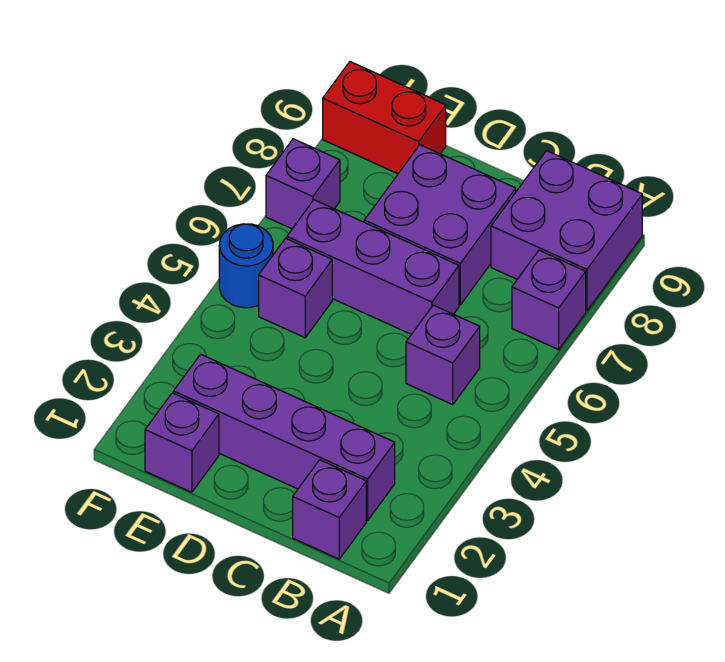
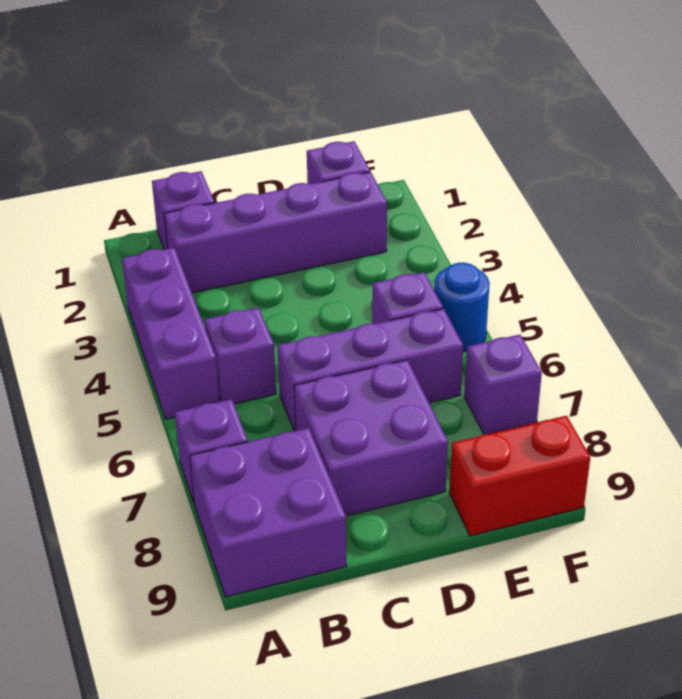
none -> purple 1x3 brick [122,248,219,419]

